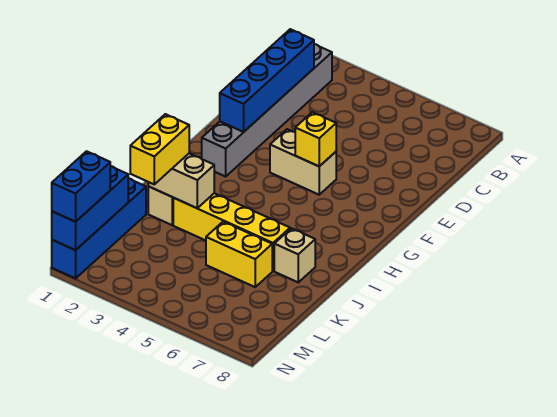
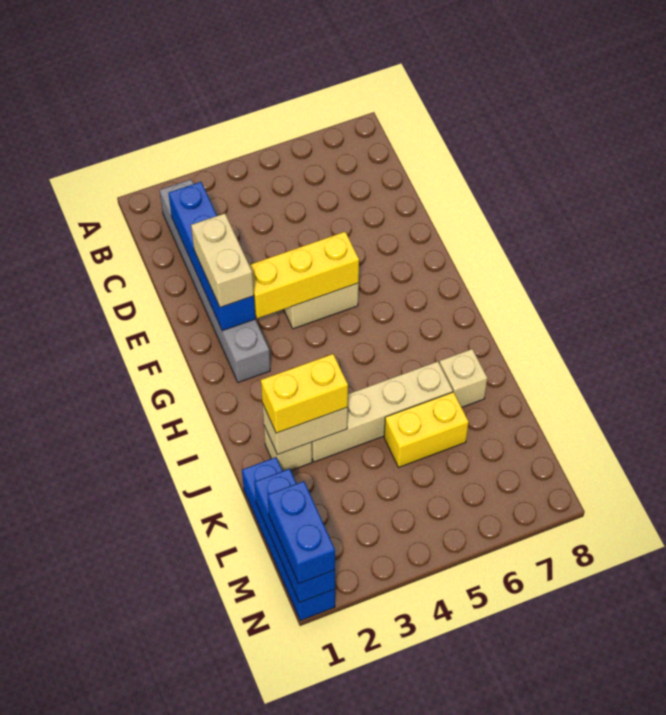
none -> tan 1x2 brick [191,213,254,307]
yellow 1x1 brick [295,112,336,166] -> yellow 1x3 brick [249,232,359,319]
yellow 1x2 brick [130,114,189,184] -> yellow 1x2 brick turned to [261,354,348,433]
yellow 1x4 brick [173,193,290,271] -> tan 1x4 brick [312,361,453,462]

